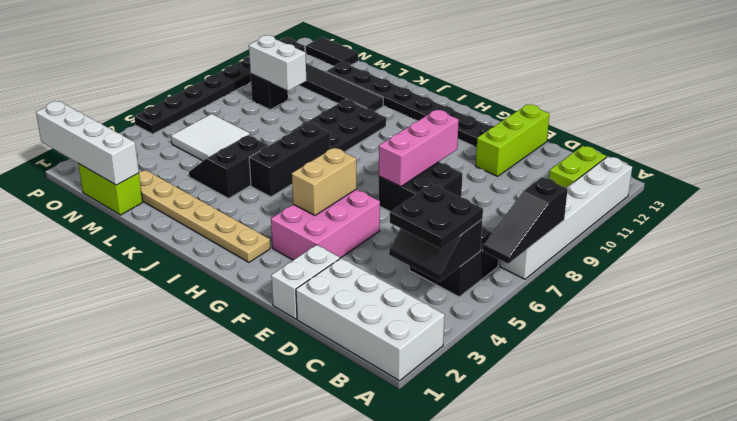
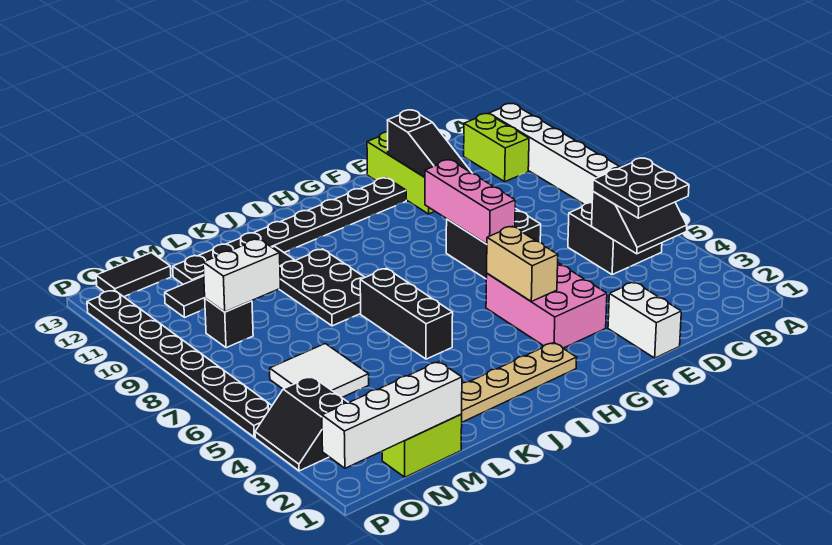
white 2x4 brick [296,258,444,381] -> none
black 1x3 slope [483,177,568,264] -> black 1x3 slope moved to [387,110,472,177]
black 2x2 slope [189,135,268,198] -> black 2x2 slope moved to [255,376,348,471]

